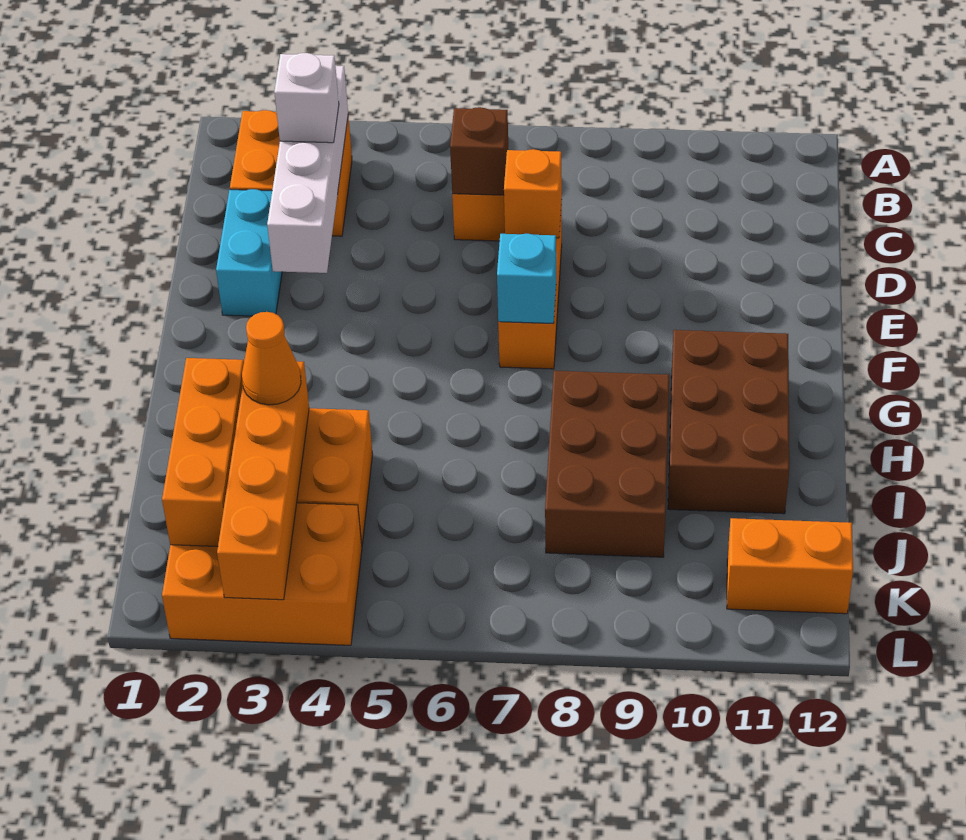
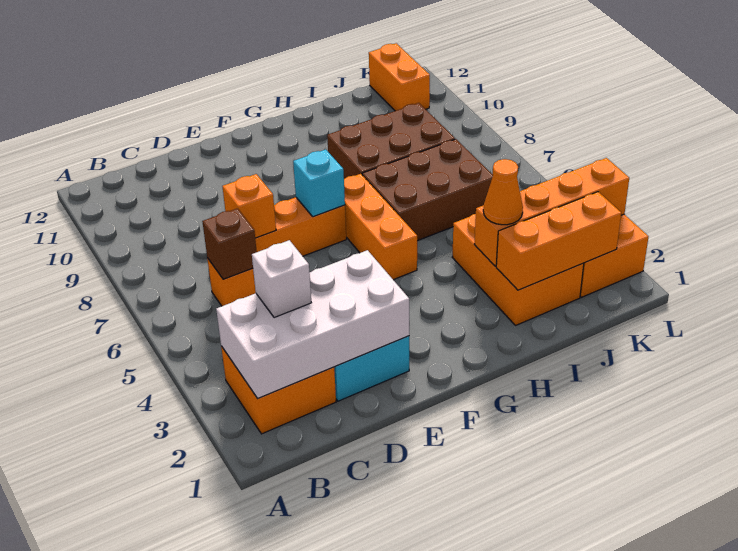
white 1x4 brick [267,66,348,273] -> white 2x4 brick [216,250,409,398]
none -> orange 1x3 brick [344,174,417,280]
brown 2x3 brick [668,330,789,514] -> brown 2x3 brick moved to [362,139,493,241]

